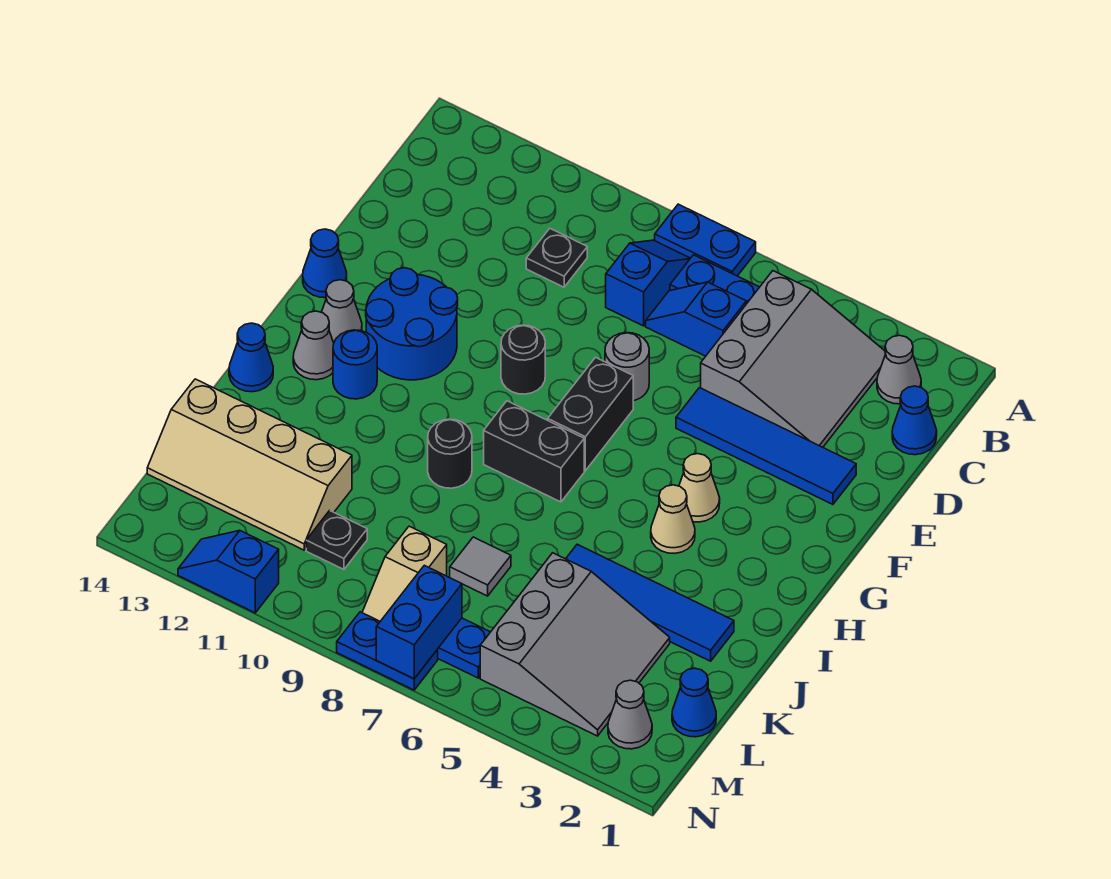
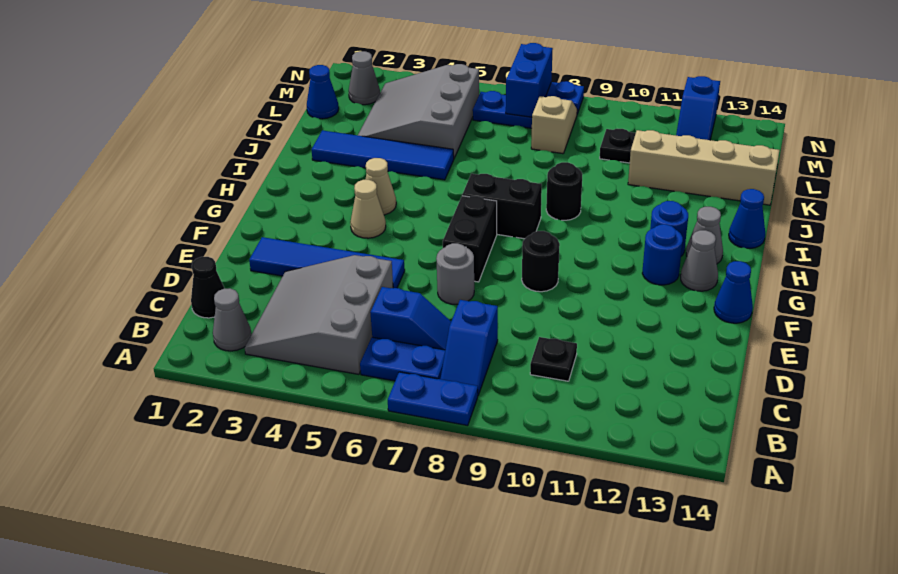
blue 1x1 cone [892,386,937,455] -> black 1x1 cone [191,257,225,318]
blue 2x2 round brick [366,268,458,380] -> blue 1x1 round brick [642,224,683,285]
grey 1x1 tile [450,537,511,596] -> none
blue 1x2 slope [178,531,279,613] -> blue 1x2 slope turned to [676,76,720,140]

